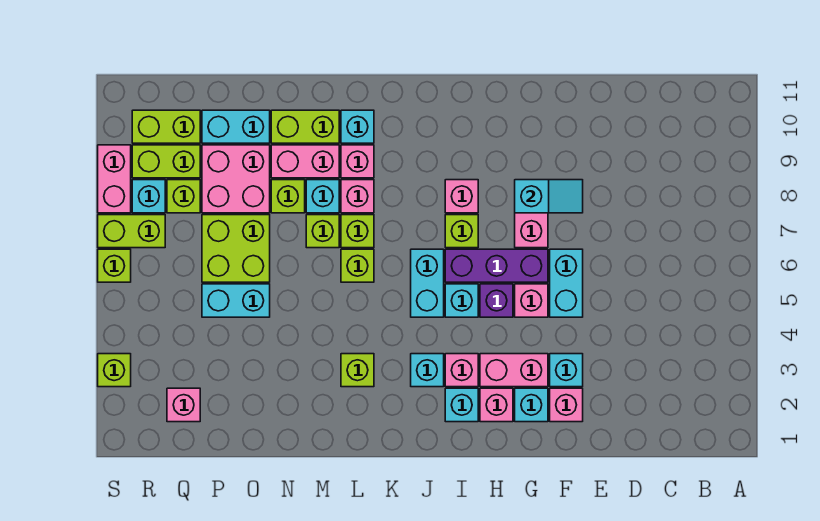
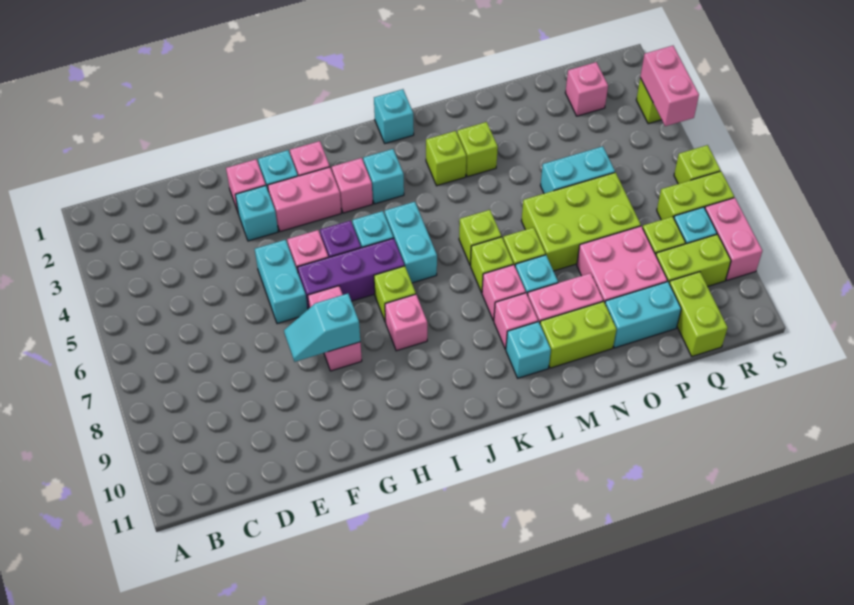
cyan 1x1 brick [445,388,478,422] -> cyan 1x1 brick moved to [374,89,414,143]
lime 1x1 brick [271,180,305,213] -> lime 1x1 brick moved to [457,122,498,177]
lime 2x2 brick [202,215,270,282] -> lime 2x3 brick [521,172,641,271]
lime 1x2 brick [132,110,200,143] -> lime 1x2 brick turned to [669,272,728,356]
none -> pink 1x2 brick [640,46,699,126]

